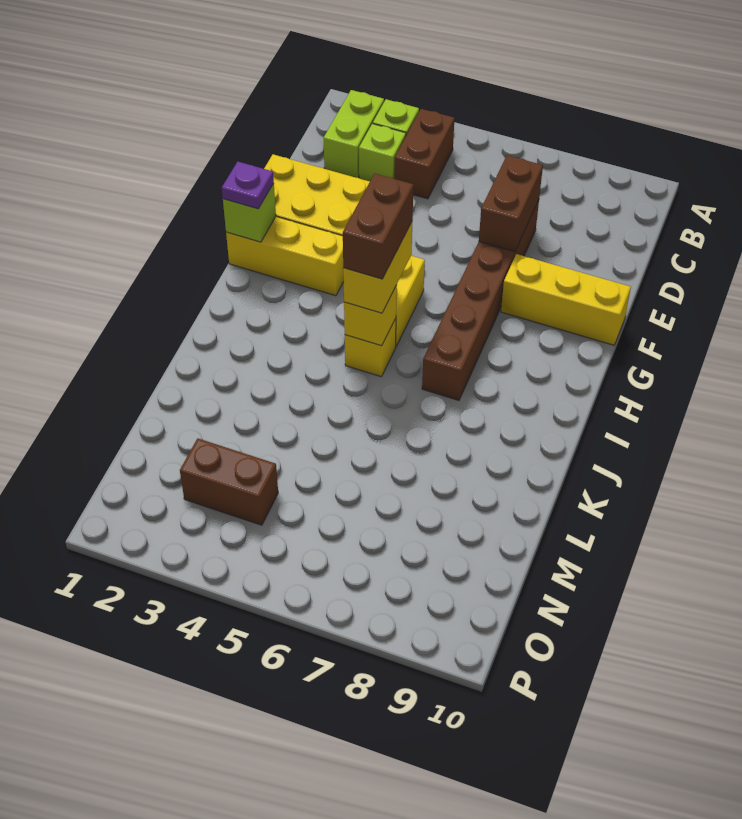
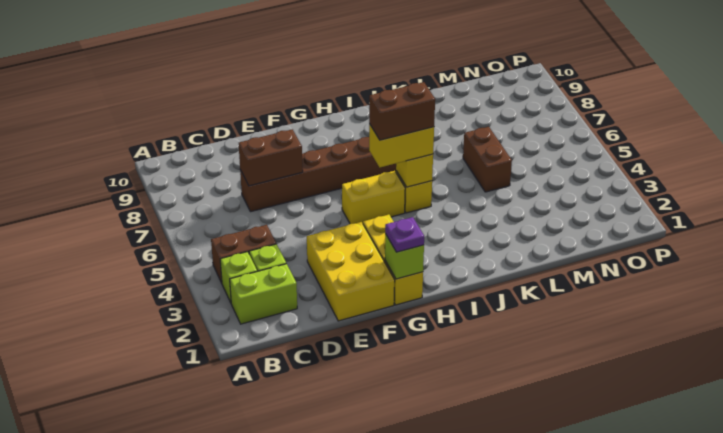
yellow 1x3 brick [501,254,631,345] -> none
brown 1x2 brick [180,438,278,525] -> brown 1x2 brick moved to [463,127,512,192]

